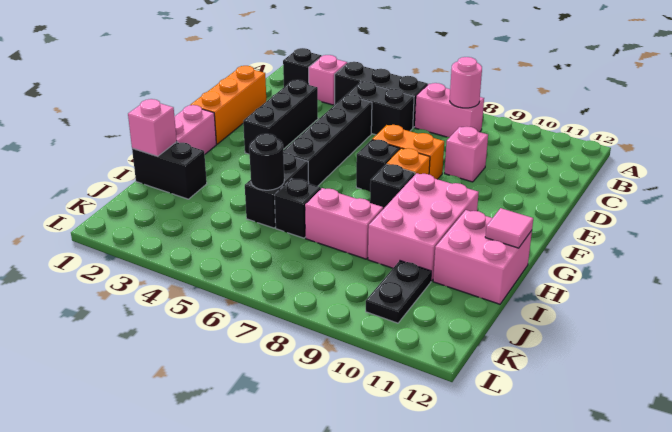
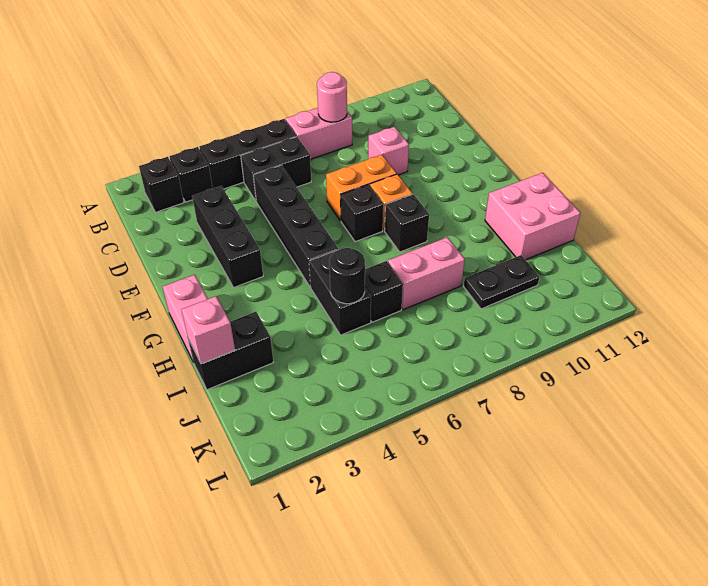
pink 1x1 brick [309,55,347,105] -> black 1x1 brick [169,147,213,202]
orange 1x3 brick [191,66,266,144] -> none
pink 2x3 brick [368,173,479,281] -> none
pink 1x1 tile [485,208,533,248] -> none
black 1x2 plate [366,261,431,323] -> black 1x2 plate turned to [464,255,539,309]

